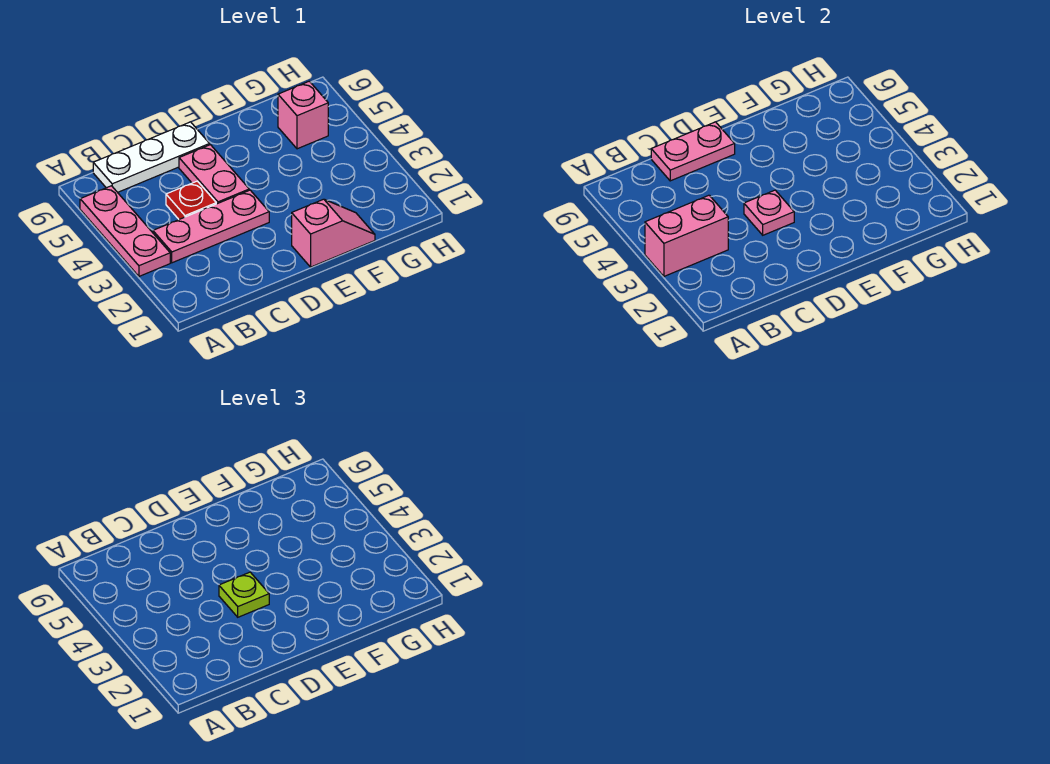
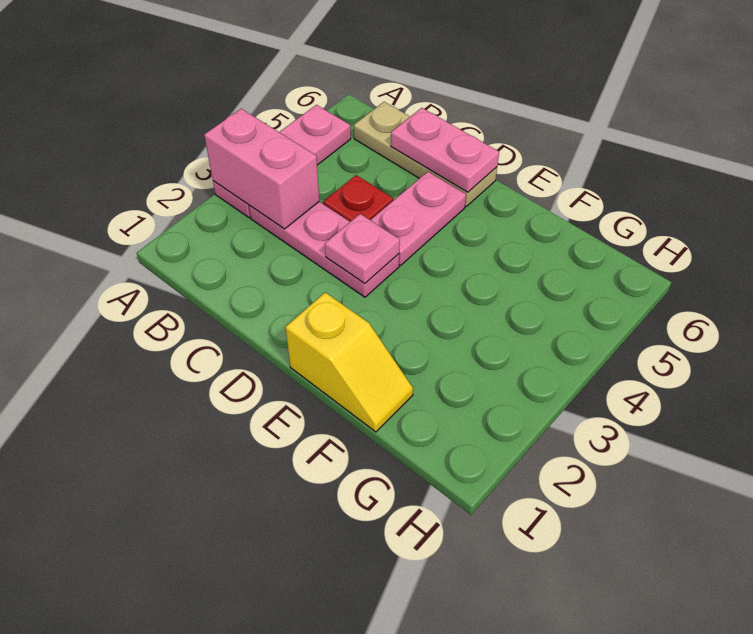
white 1x3 plate [93,122,210,192] -> tan 1x3 plate [354,102,497,206]
lime 1x1 plate [219,572,269,617] -> none
pink 1x2 slope [292,199,375,267] -> yellow 1x2 slope [285,292,413,432]
pink 1x1 brick [278,81,328,149] -> none

